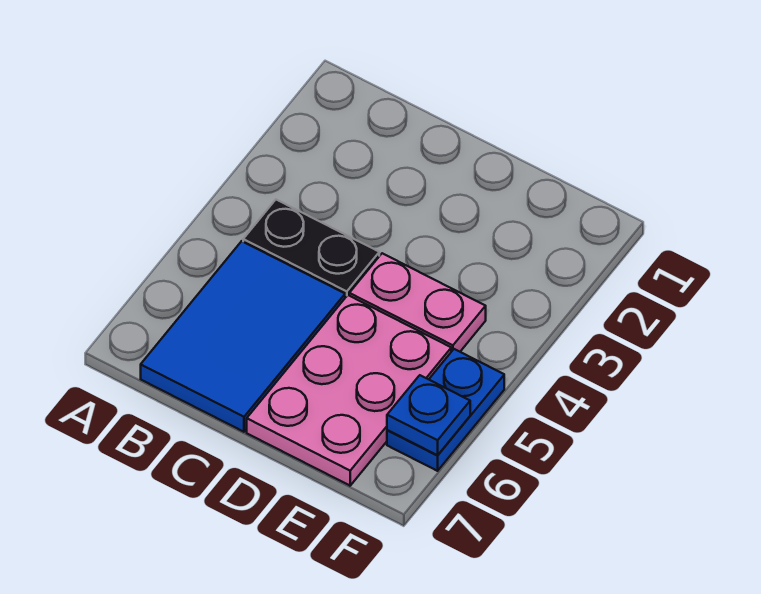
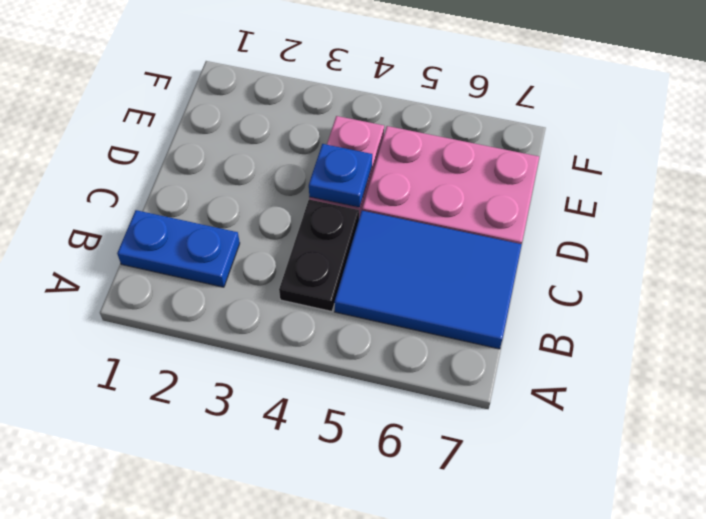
blue 1x2 plate [387,349,504,471] -> blue 1x2 plate moved to [117,210,240,287]
blue 1x1 plate [387,375,470,455] -> blue 1x1 plate moved to [309,144,372,207]

